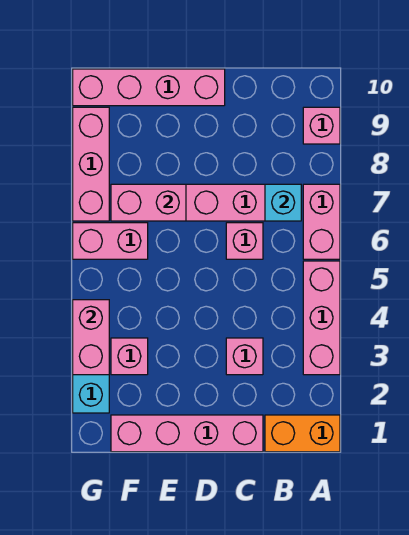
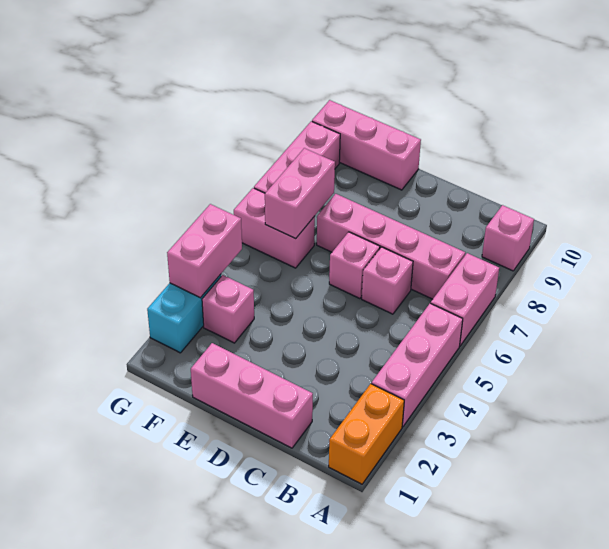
orange 1x2 brick [265,415,340,452] -> orange 1x2 brick turned to [329,384,404,484]
cyan 1x1 brick [265,184,301,221] -> none
pink 1x4 brick [111,415,263,452] -> pink 1x3 brick [191,343,313,448]
pink 1x1 brick [226,338,263,375] -> pink 1x1 brick moved to [329,232,380,299]
pink 1x4 brick [73,69,225,106] -> pink 1x3 brick [312,100,421,190]
pink 1x2 brick [111,184,186,221] -> pink 1x2 brick turned to [265,148,335,239]

